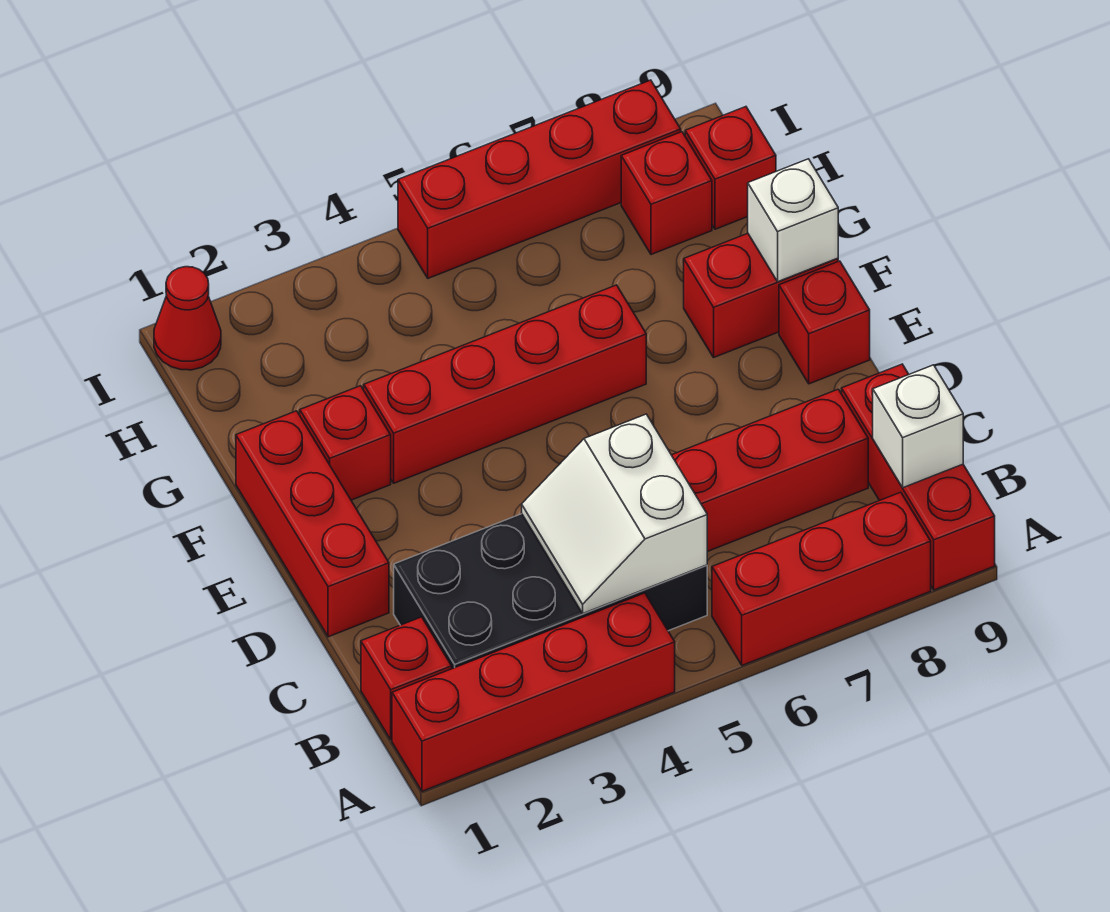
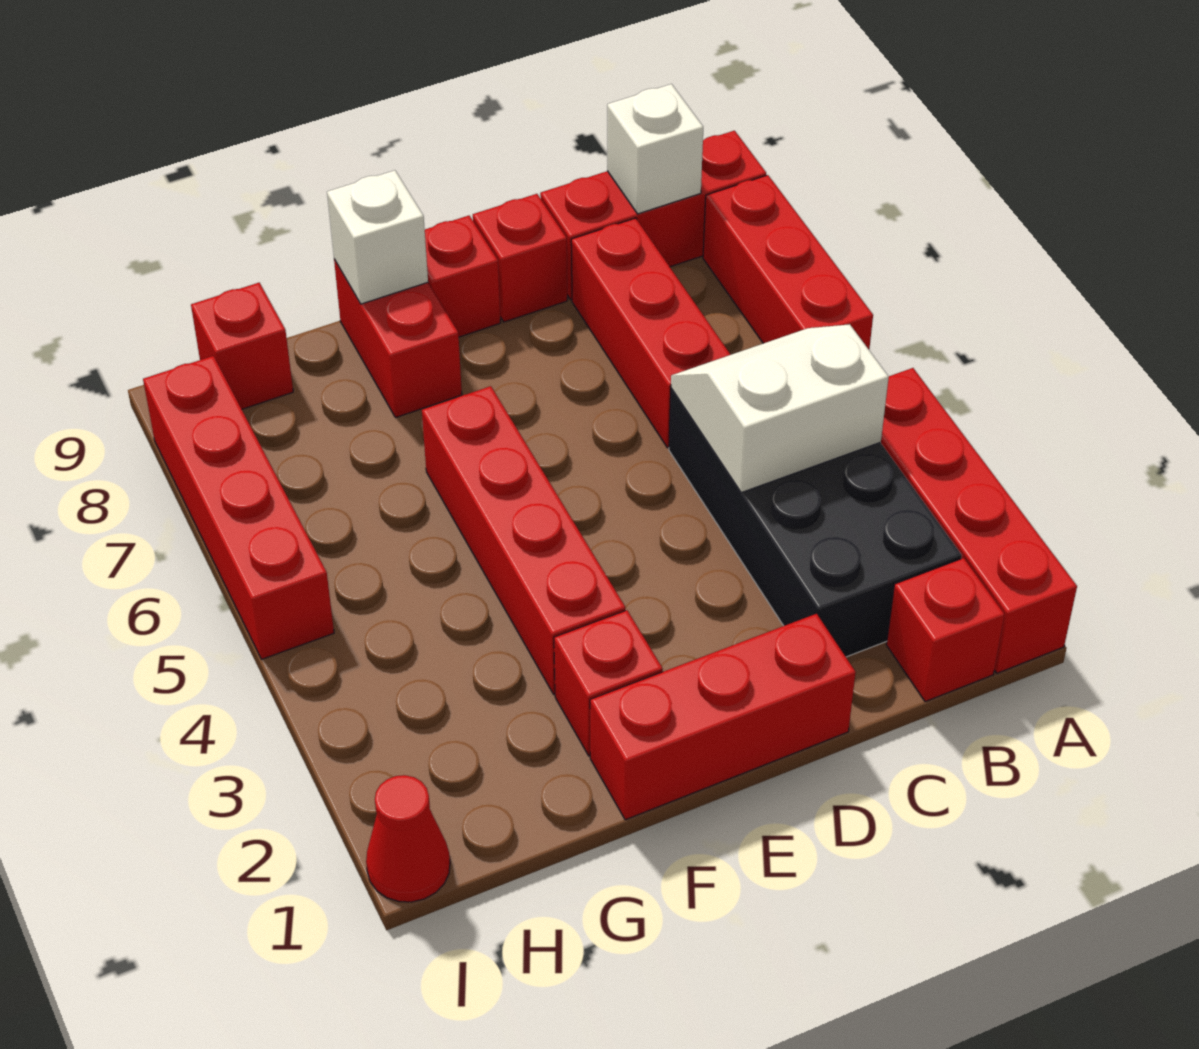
white 2x2 slope [522,414,707,613] -> white 2x2 slope turned to [671,324,889,493]
red 1x1 brick [621,132,712,255] -> red 1x1 brick moved to [473,194,567,322]

